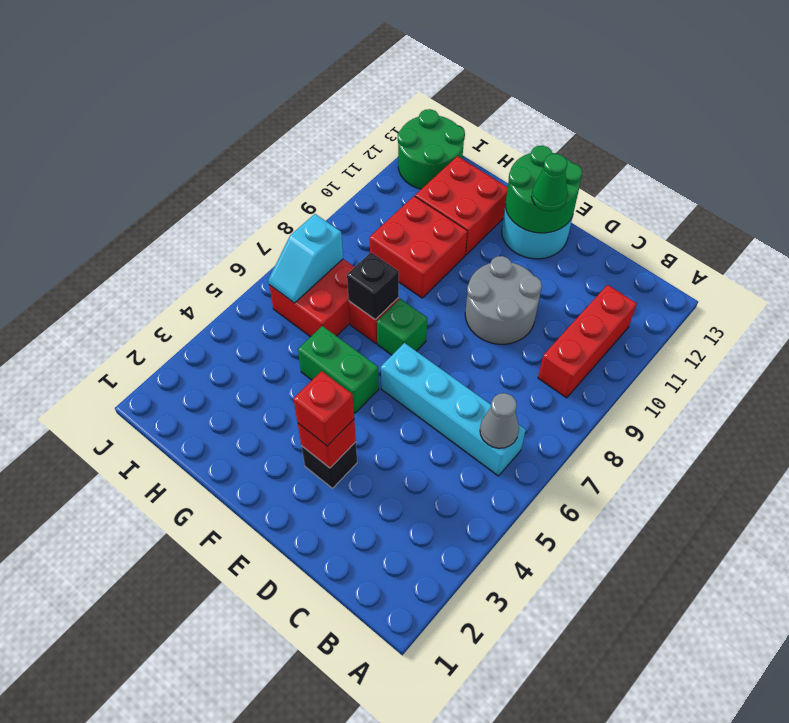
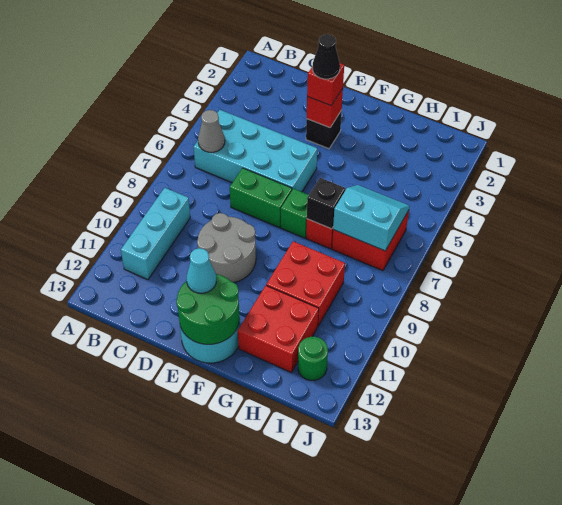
cyan 1x4 brick [381,343,526,476] -> cyan 2x4 brick [194,110,317,192]
red 1x3 brick [538,285,637,398] -> cyan 1x3 brick [121,188,190,280]
none -> black 1x1 cone [312,34,340,79]
green 1x1 cone [532,154,568,211] -> cyan 1x1 cone [186,248,216,293]
green 1x2 brick [298,326,379,413] -> green 1x2 brick moved to [230,168,292,228]
cyan 1x2 slope [268,214,343,303] -> cyan 2x2 slope [333,185,409,251]
green 2x2 round brick [398,109,465,189] -> green 1x1 round brick [298,337,328,380]

